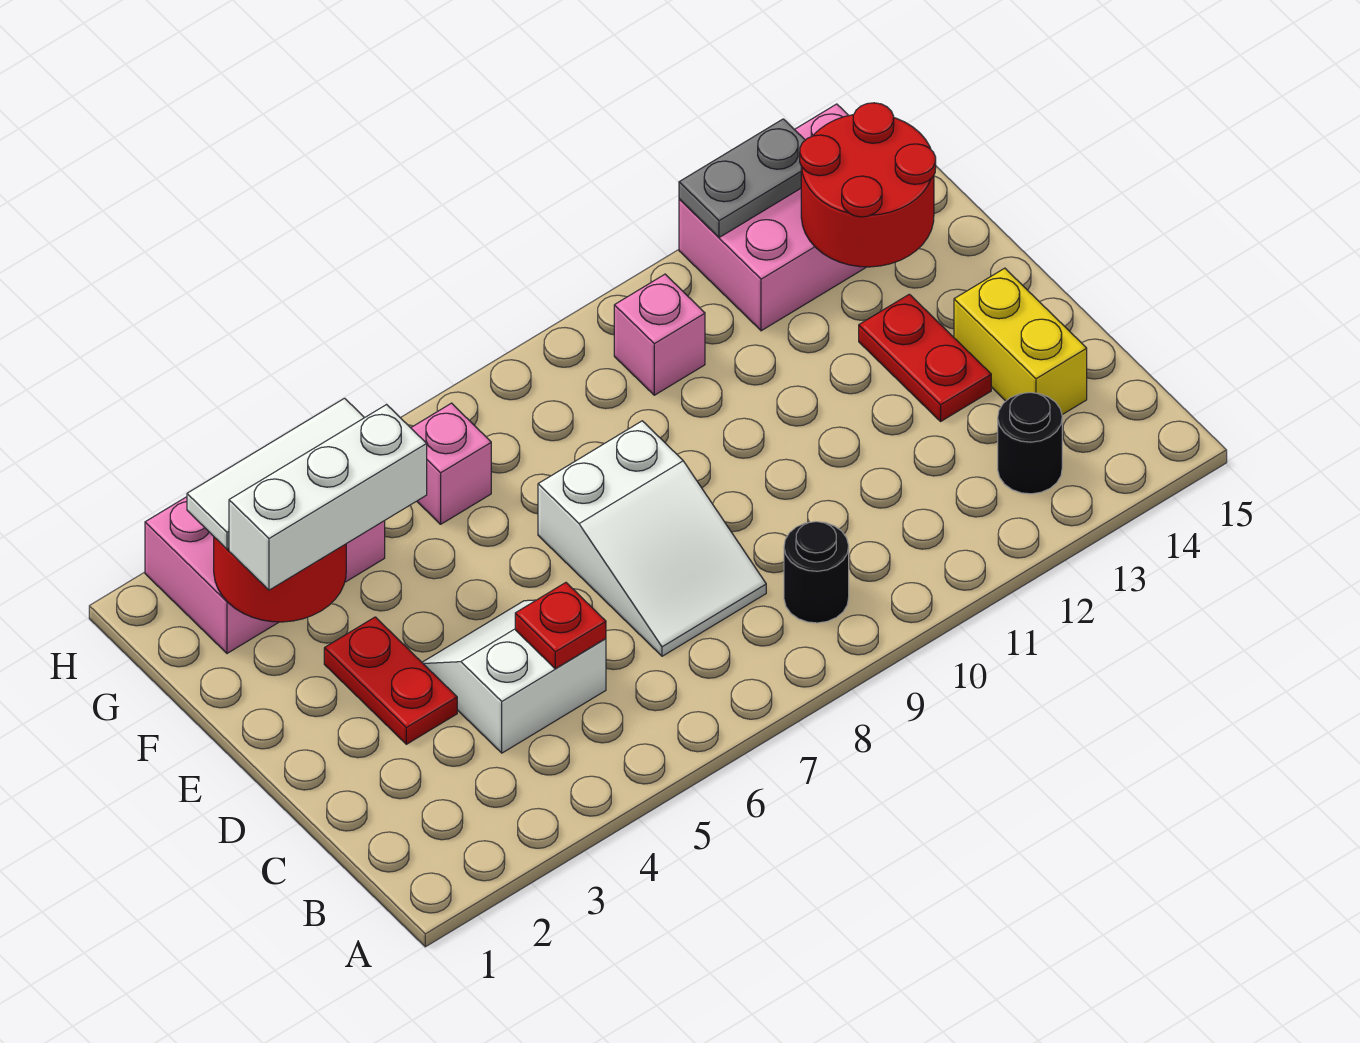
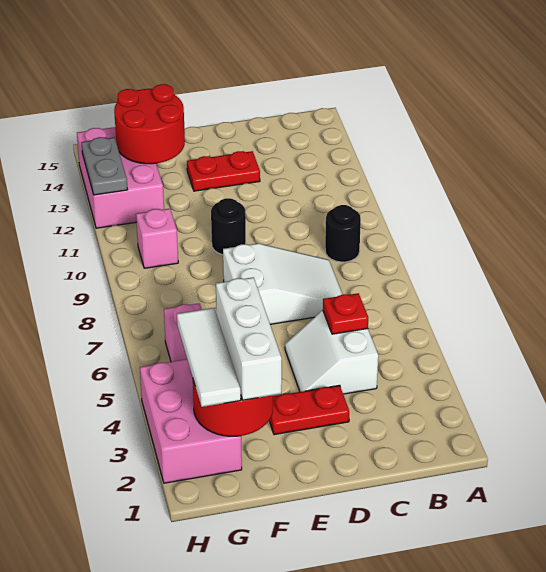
black 1x1 round brick [998,393,1062,494] -> black 1x1 round brick moved to [211,198,246,255]
yellow 1x2 brick [954,268,1087,415] -> none

